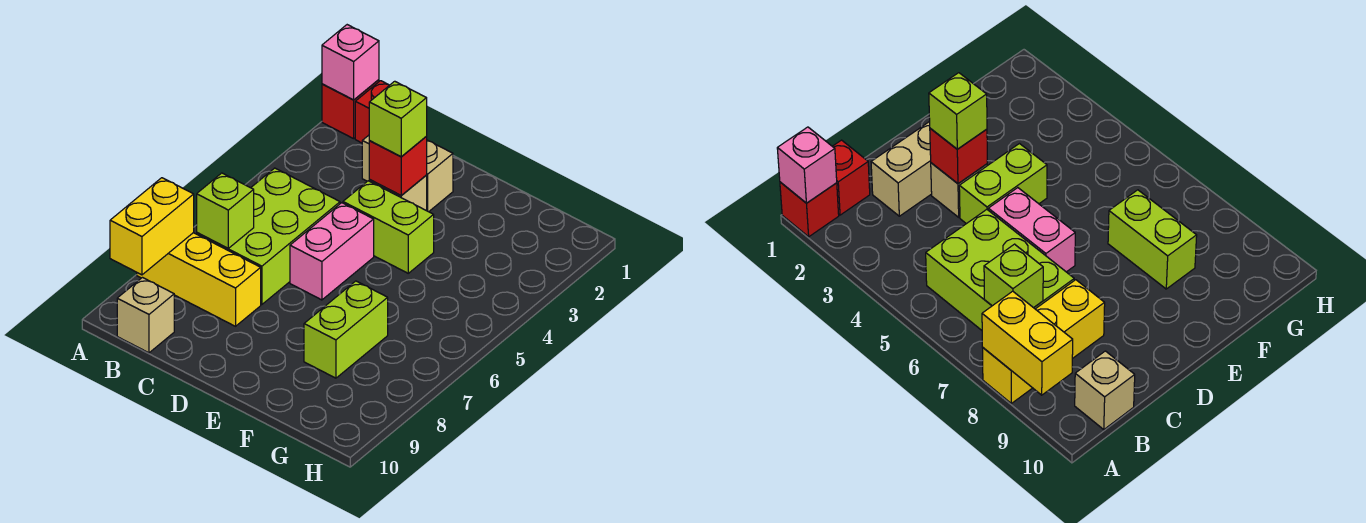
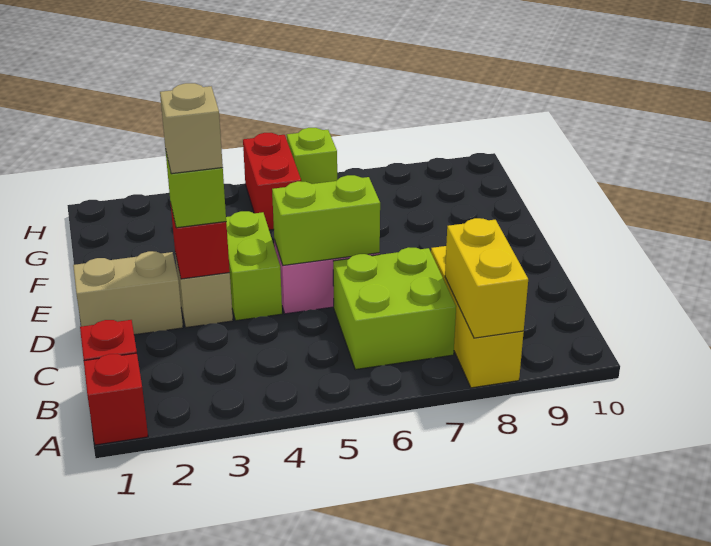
pink 1x1 brick [322,25,379,100] -> none
yellow 1x2 brick [110,178,194,275] -> yellow 1x2 brick turned to [445,218,528,338]
lime 2x3 brick [197,168,340,304] -> lime 2x2 brick [333,247,456,370]
lime 1x1 brick [197,173,254,248] -> lime 1x1 brick moved to [287,128,337,184]
tan 1x1 brick [117,278,174,353] -> tan 1x1 brick moved to [160,83,223,174]
tan 1x2 brick [362,135,453,212] -> tan 1x2 brick turned to [73,251,183,335]
lime 1x2 brick [304,281,388,378] -> lime 1x2 brick moved to [272,175,380,265]
none -> red 1x2 brick [243,133,301,230]

